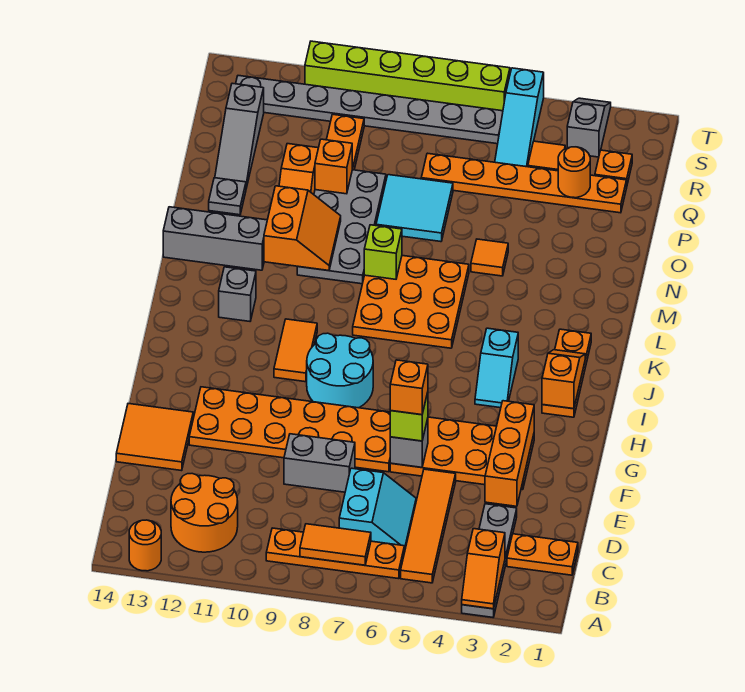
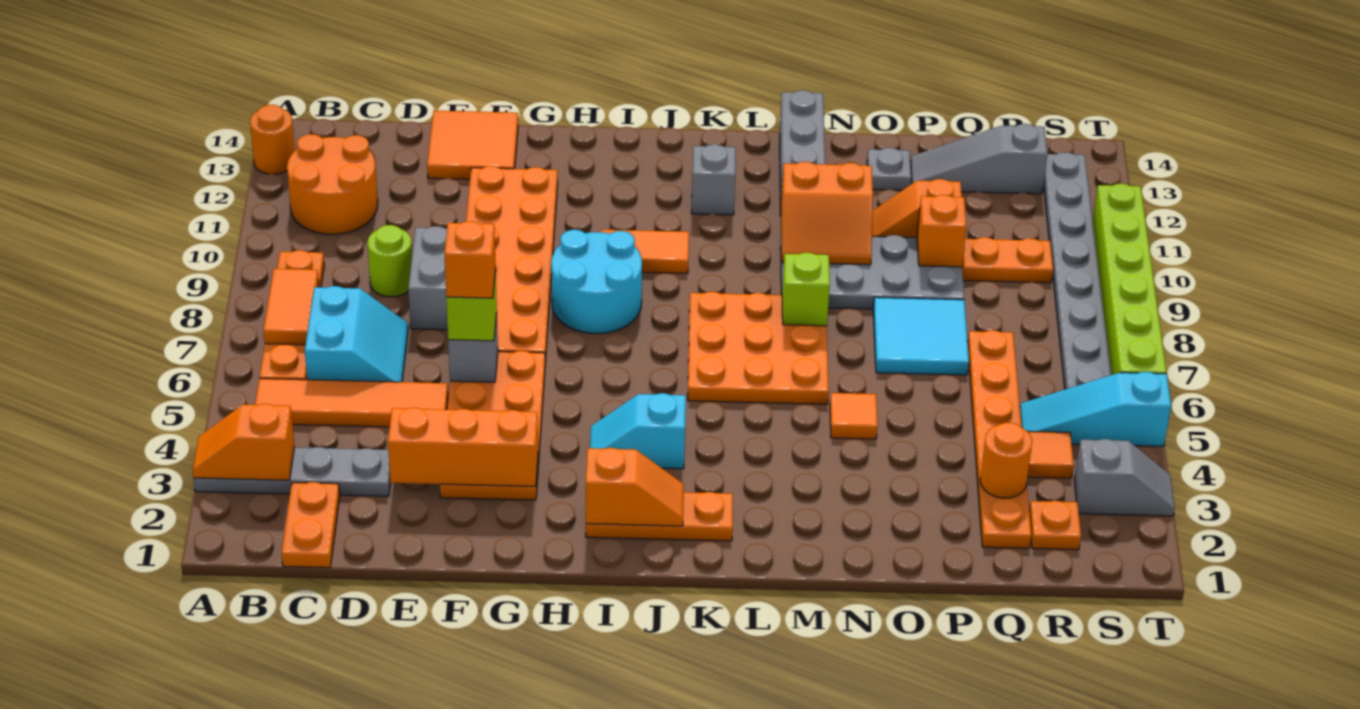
cyan 2x2 slope [339,468,416,549] -> cyan 2x2 slope turned to [305,286,408,382]
none -> lime 1x1 round brick [367,225,412,297]

